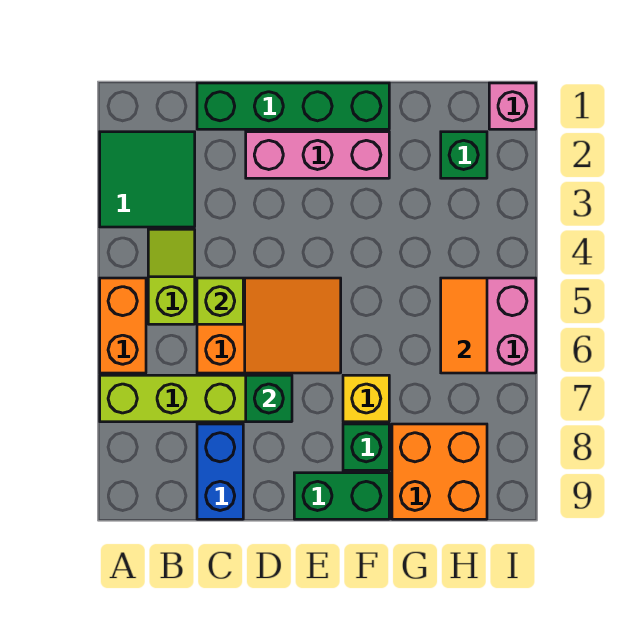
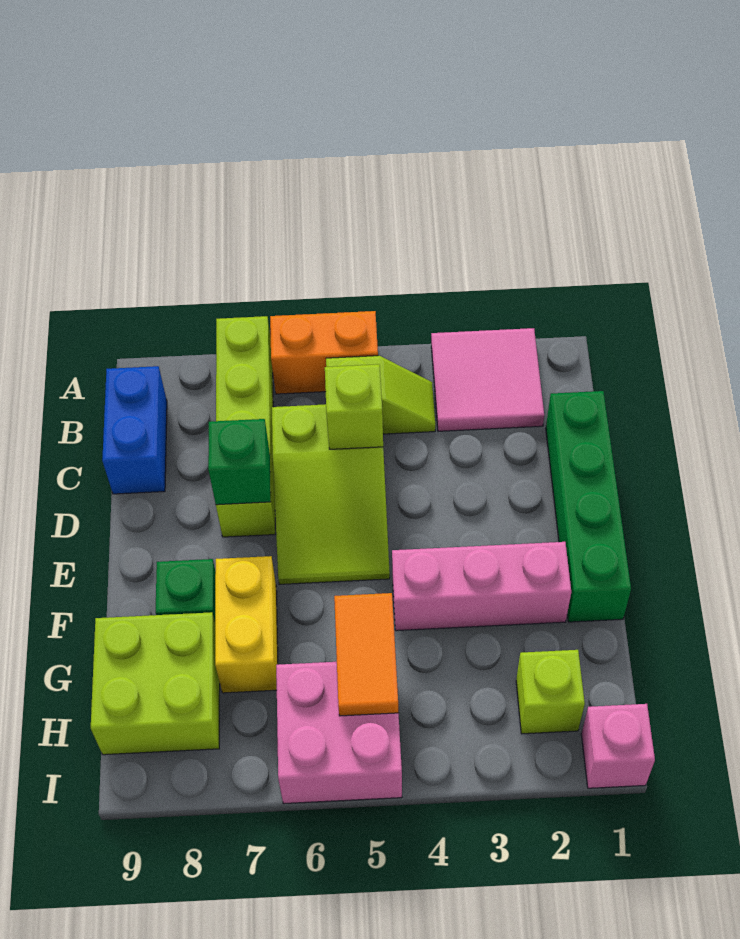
green 2x2 tile [100,132,195,227] -> pink 2x2 tile [431,328,544,431]
orange 2x3 slope [197,278,341,373] -> lime 2x3 slope [272,404,390,584]
blue 1x2 brick [197,424,243,519] -> blue 1x2 brick turned to [102,366,167,494]
pink 1x3 brick [246,132,389,178] -> pink 1x3 brick turned to [392,542,571,631]
green 1x2 brick [294,473,389,519] -> none
yellow 1x1 brick [343,375,389,422] -> yellow 1x2 brick [215,556,278,693]
orange 2x2 brick [392,424,487,519] -> lime 2x2 brick [91,612,220,755]
green 1x1 brick [441,132,487,178] -> lime 1x1 brick [516,650,585,734]
orange 1x2 tile [441,278,487,373] -> orange 1x2 tile turned to [334,593,398,716]

